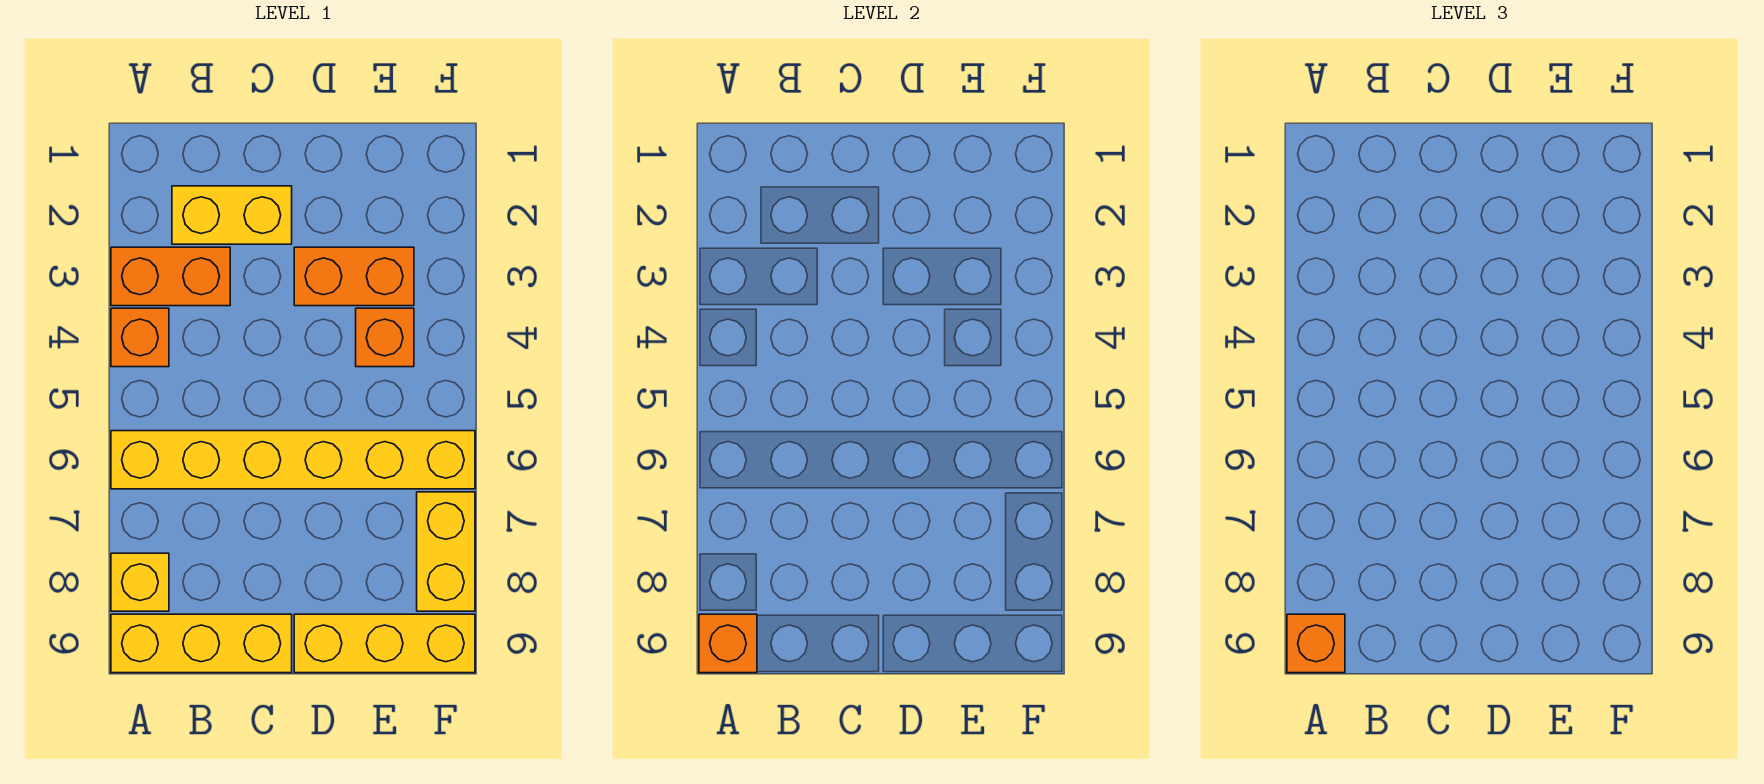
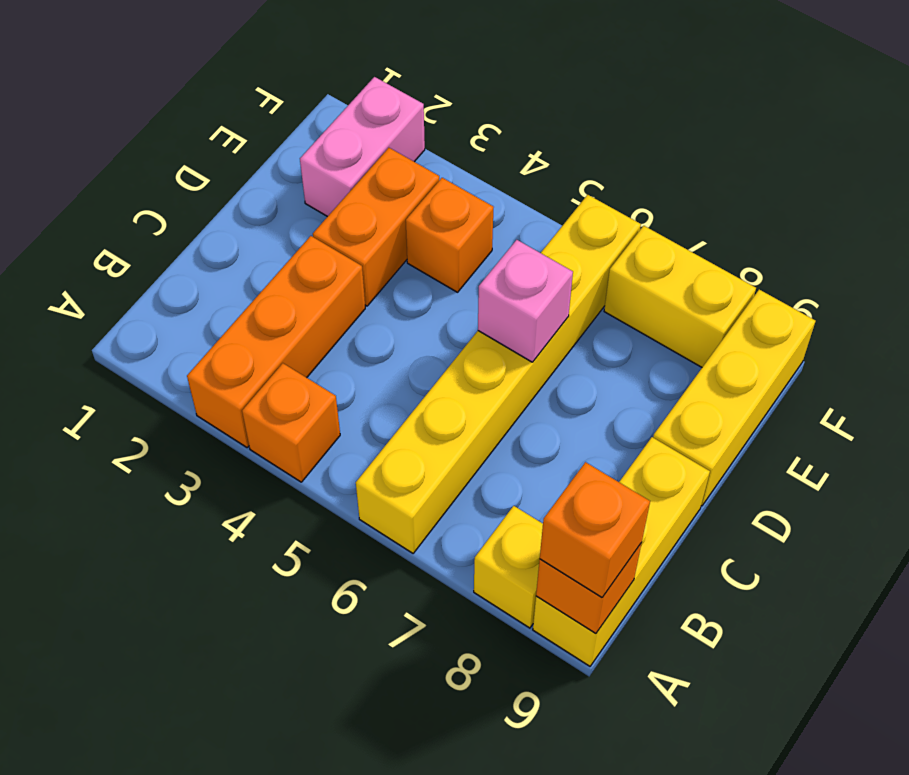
orange 1x2 brick [111,247,230,306] -> orange 1x3 brick [187,236,365,447]
yellow 1x2 brick [172,186,292,244] -> none
none -> pink 1x1 brick [478,240,573,362]
none -> pink 1x2 brick [300,77,425,217]

